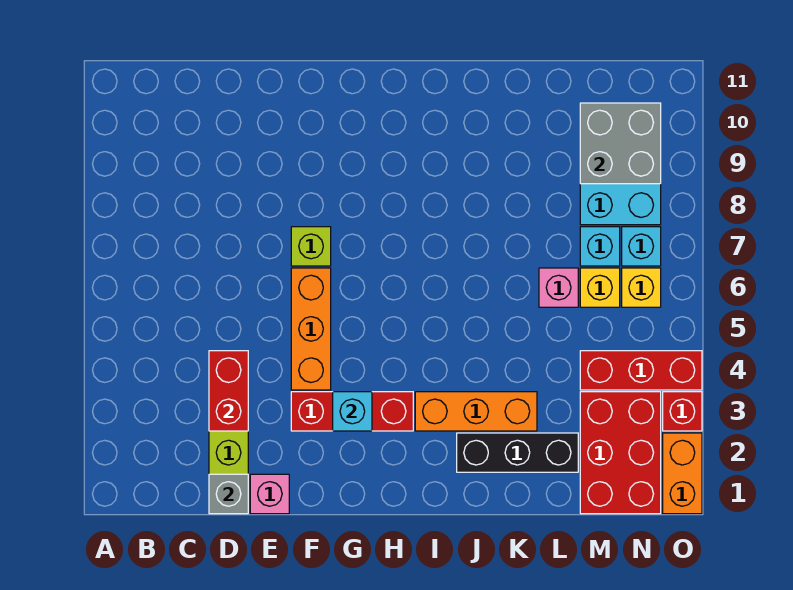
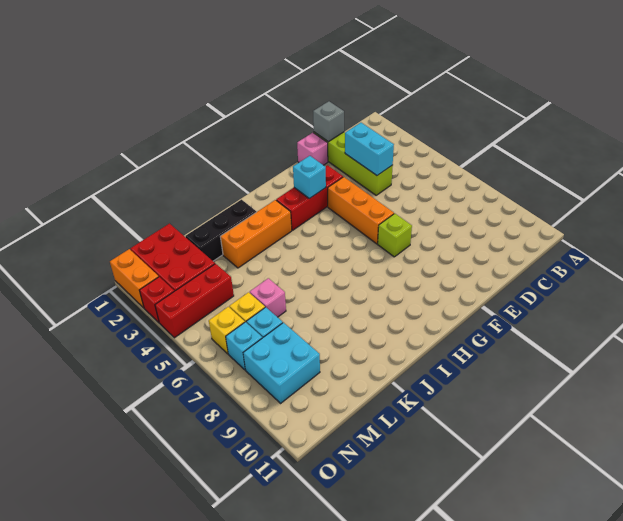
red 1x2 brick [209,351,248,431] -> cyan 1x2 brick [345,123,394,176]
grey 2x2 brick [580,103,661,184] -> none

